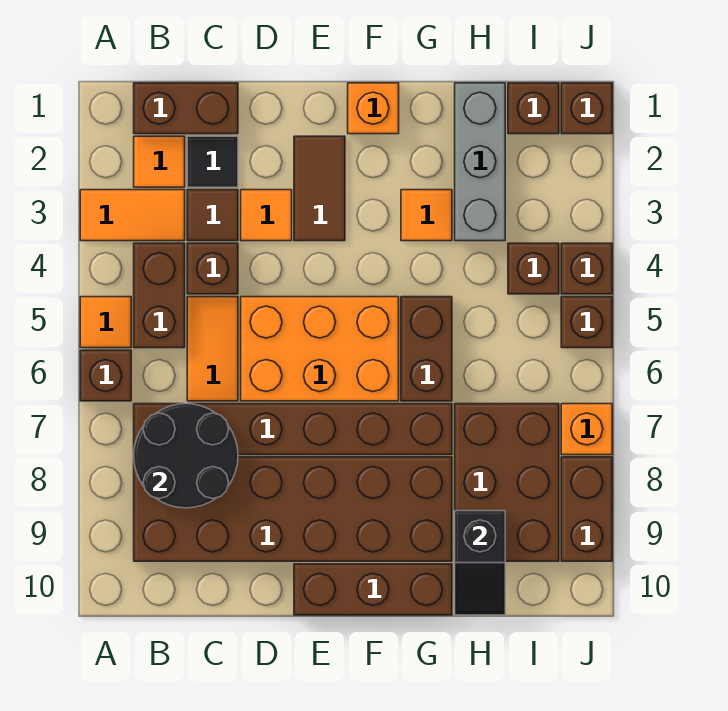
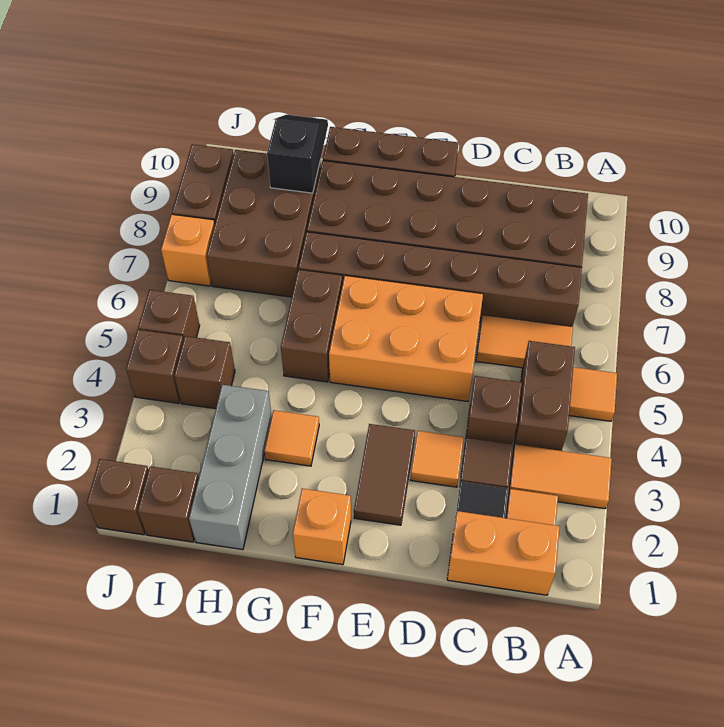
brown 1x1 brick [80,350,131,401] -> none
brown 1x2 brick [134,83,238,134] -> orange 1x2 brick [447,511,560,595]
black 2x2 round brick [134,404,238,508] -> none
orange 1x2 tile [187,297,238,401] -> orange 1x2 tile turned to [476,315,573,368]

